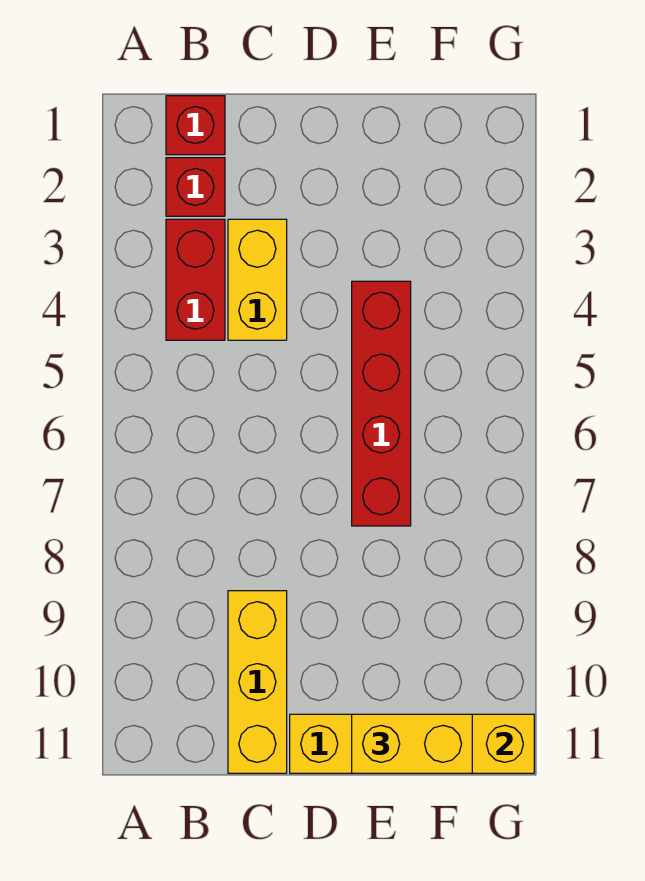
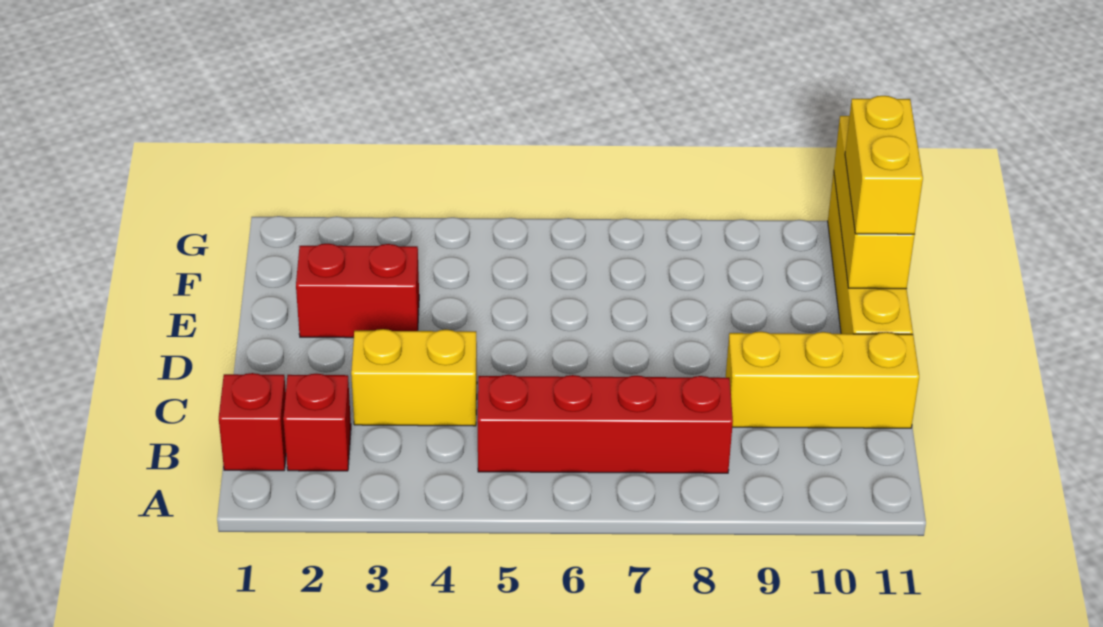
red 1x2 brick [166,219,225,340] -> red 1x2 brick moved to [296,244,419,338]
red 1x4 brick [352,281,411,526] -> red 1x4 brick moved to [478,375,733,473]

